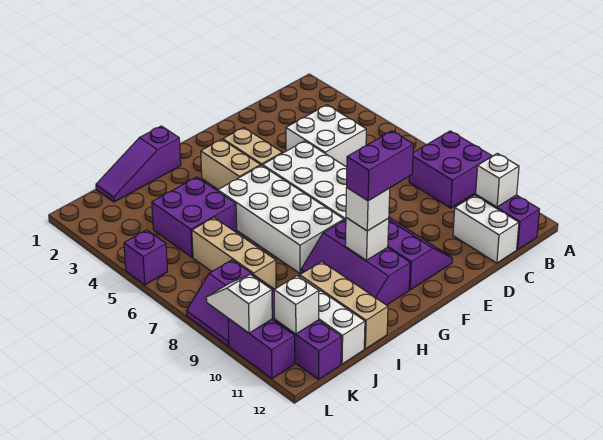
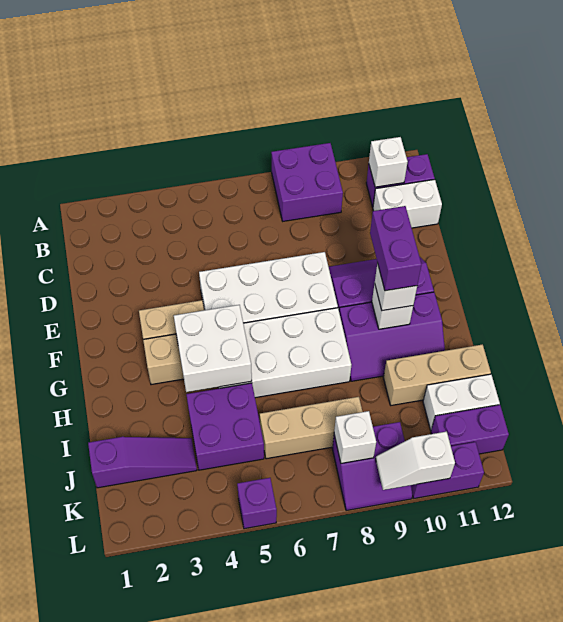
white 2x2 brick [286,105,366,167] -> white 2x2 brick moved to [174,305,252,392]
purple 1x3 slope [96,126,181,202] -> purple 1x3 slope turned to [88,437,197,488]
white 1x1 brick [274,276,319,334] -> white 1x1 brick moved to [334,411,376,463]

